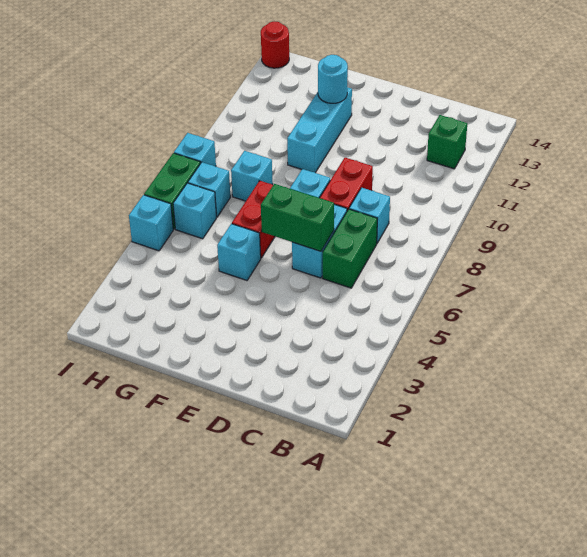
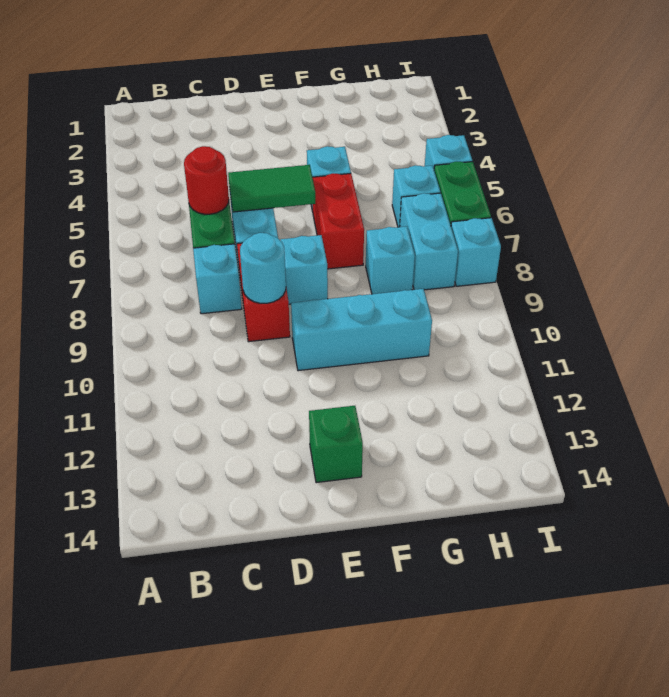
green 1x1 brick [427,115,467,169] -> green 1x1 brick moved to [309,406,363,483]
green 1x2 brick [261,184,334,251] -> green 1x2 tile [228,165,315,212]
cyan 1x3 brick [287,87,352,173] -> cyan 1x3 brick turned to [291,289,432,371]
cyan 1x1 round brick [318,55,348,103] -> cyan 1x1 round brick moved to [240,233,286,303]
cyan 1x1 brick [188,162,230,217] -> cyan 1x2 brick [400,193,458,290]
red 1x1 round brick [261,22,289,68] -> red 1x1 round brick moved to [184,146,229,214]

